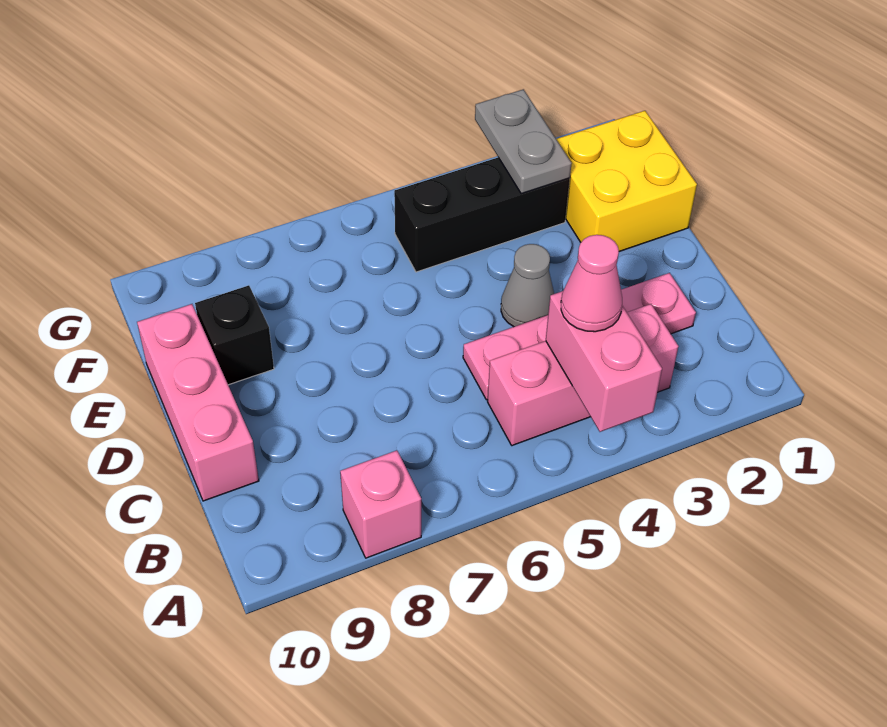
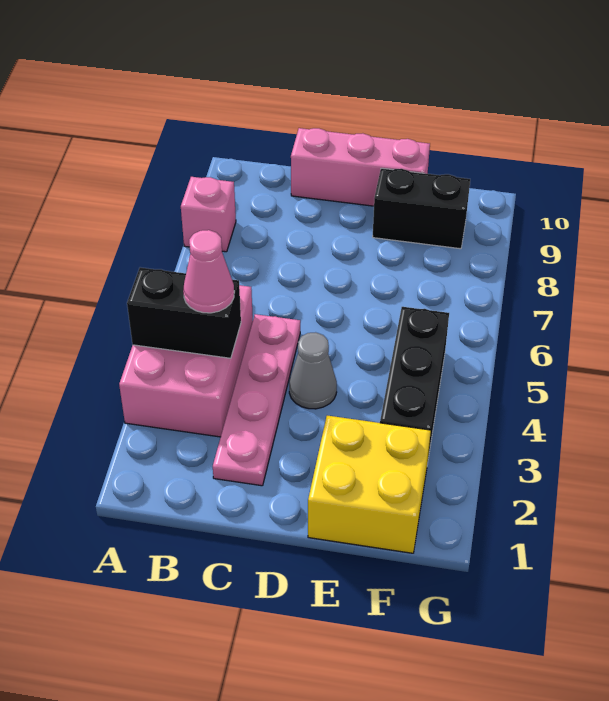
pink 1x2 brick [546,291,662,432] -> black 1x2 brick [127,267,241,358]
pink 1x3 brick [488,304,679,446] -> pink 2x3 brick [119,285,253,437]
black 1x1 brick [195,285,274,385] -> black 1x2 brick [373,168,470,249]
grey 1x2 plate [475,89,572,194] -> none

